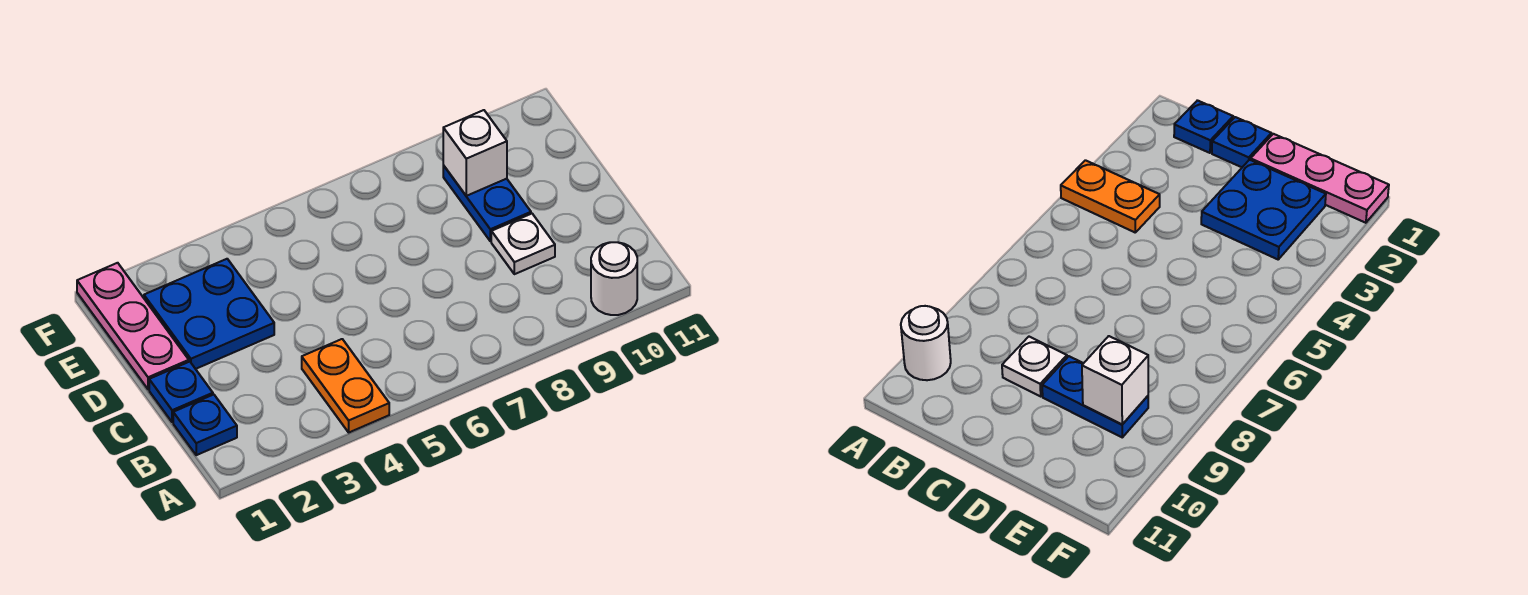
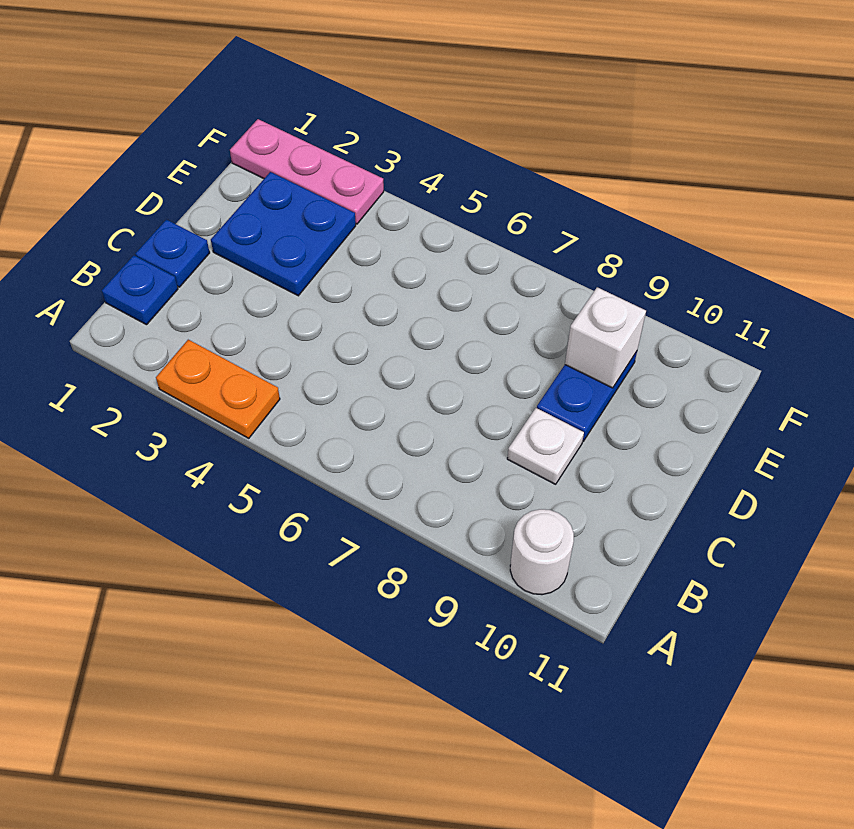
orange 1x2 plate [302,339,389,432] -> orange 1x2 plate turned to [156,340,280,438]
pink 1x3 plate [77,263,189,389] -> pink 1x3 plate turned to [230,119,384,224]

